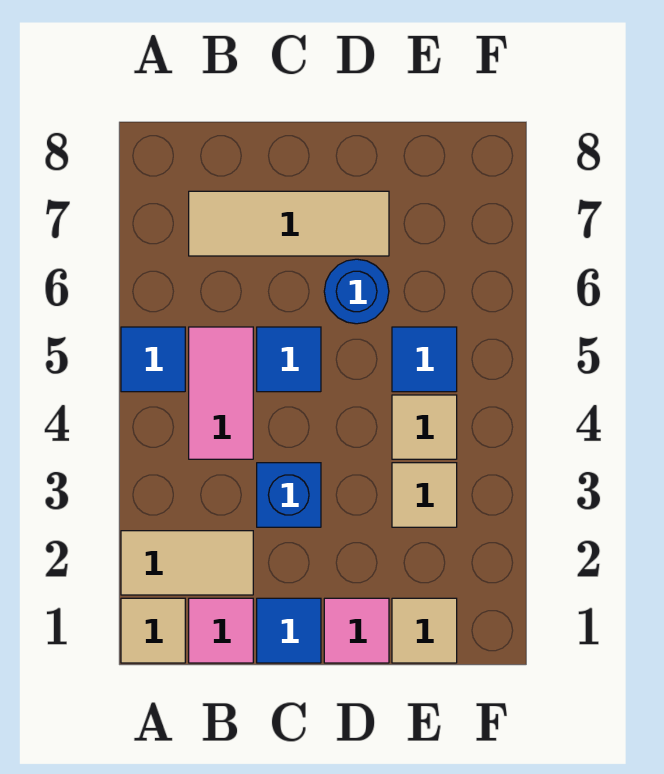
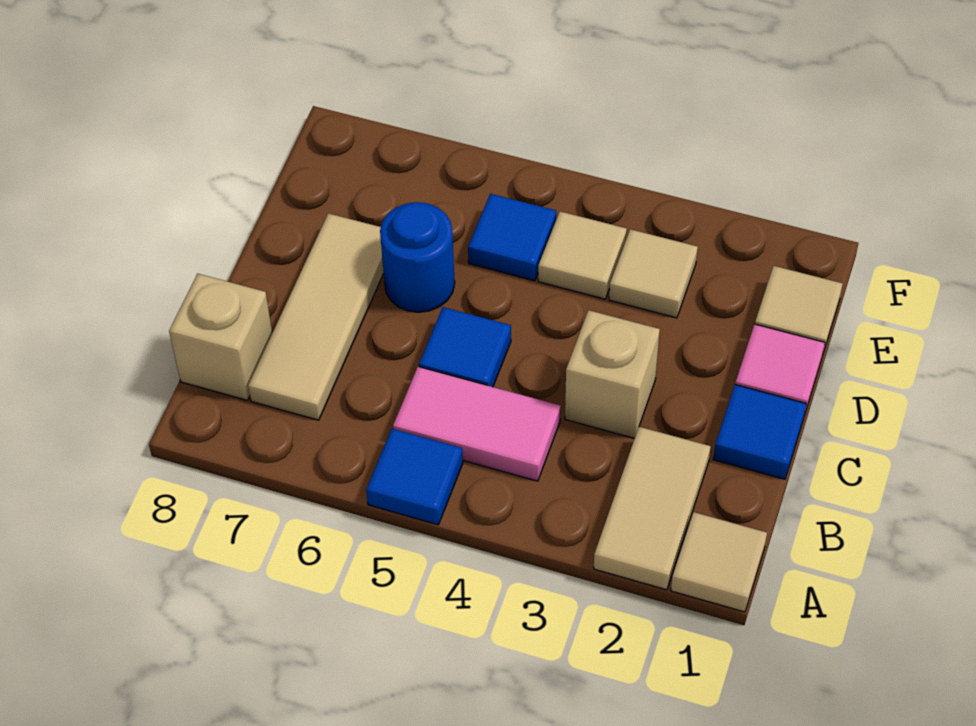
pink 1x1 tile [189,598,253,663] -> none
none -> tan 1x1 brick [169,274,272,400]
blue 1x1 brick [257,463,321,527] -> tan 1x1 brick [565,310,660,438]

